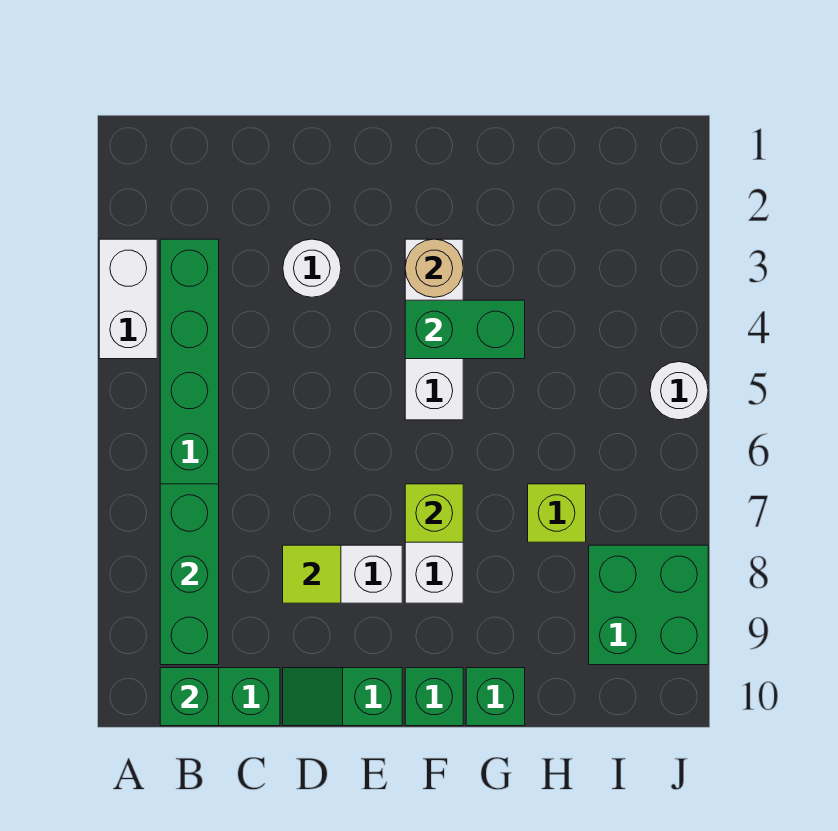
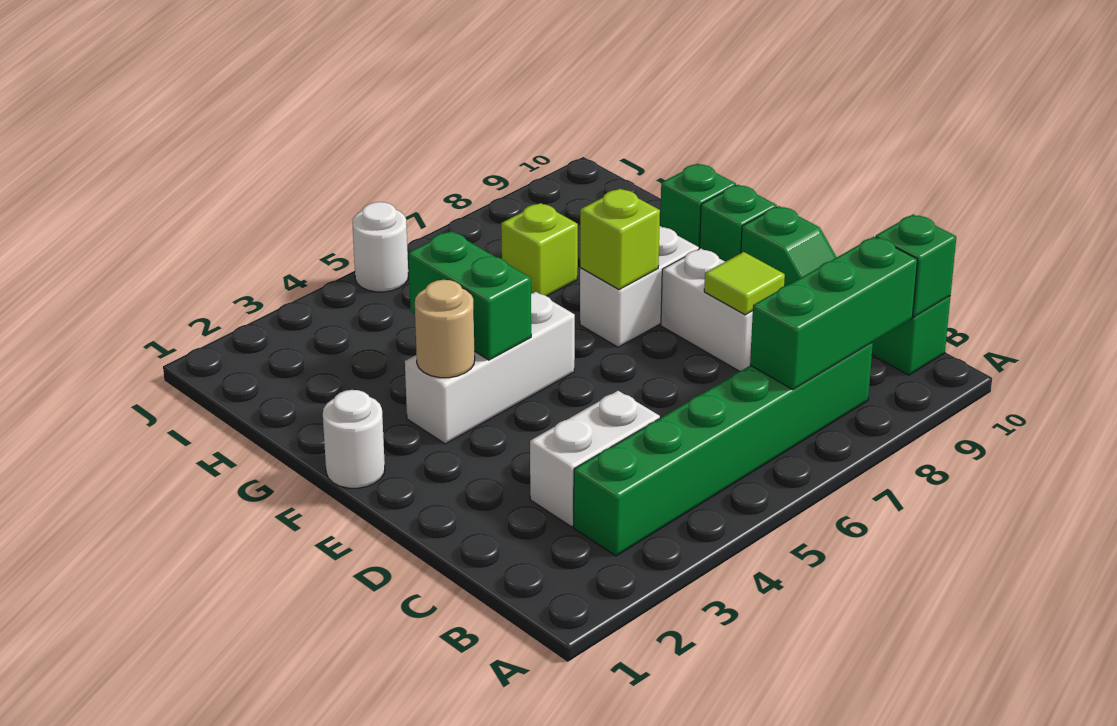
white 1x2 brick [99,239,157,359] -> white 1x2 brick moved to [530,391,660,527]
white 1x1 round brick [283,239,341,297] -> white 1x1 round brick moved to [323,390,385,488]
green 2x2 brick [589,545,708,665] -> none

